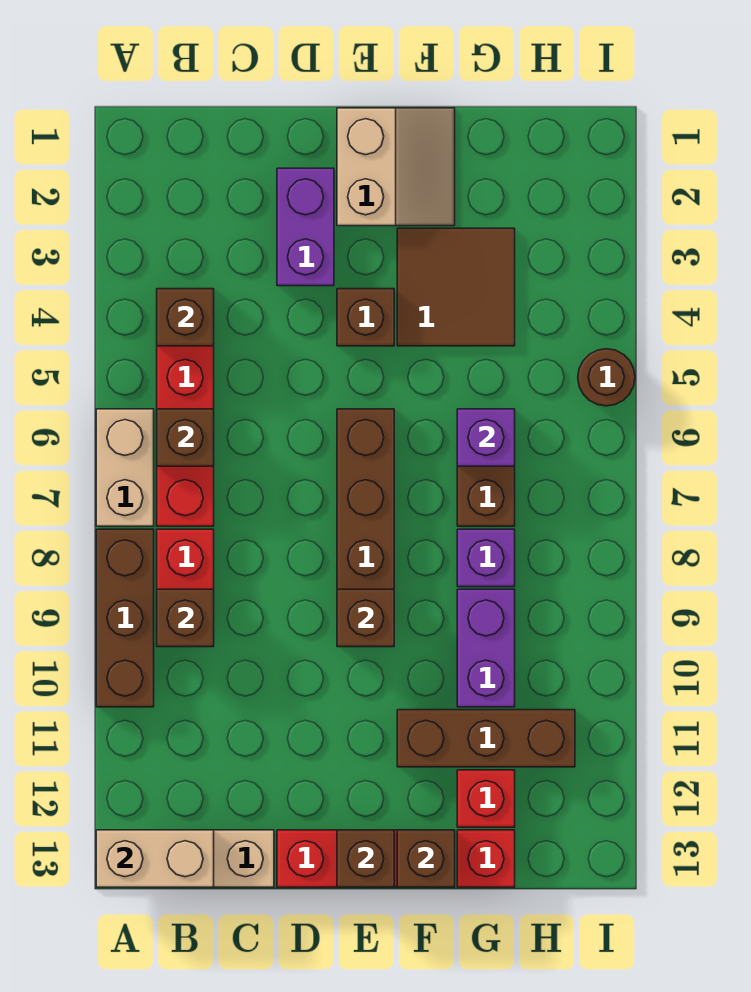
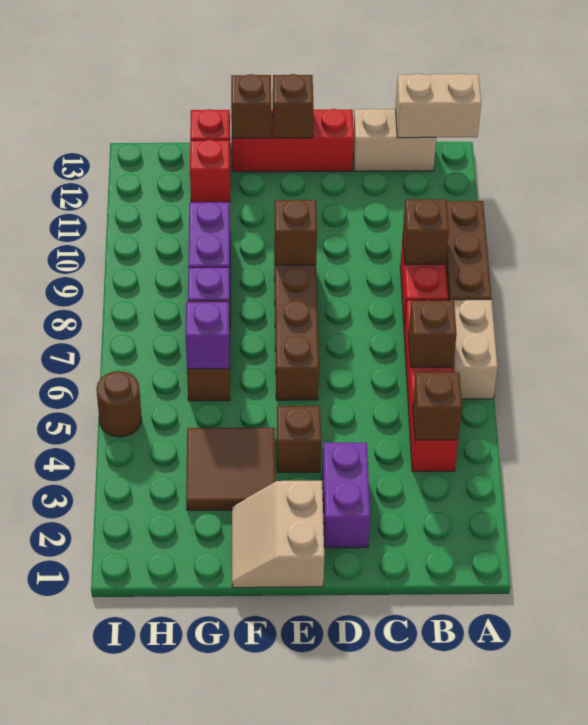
brown 1x3 brick [397,710,575,767] -> none

